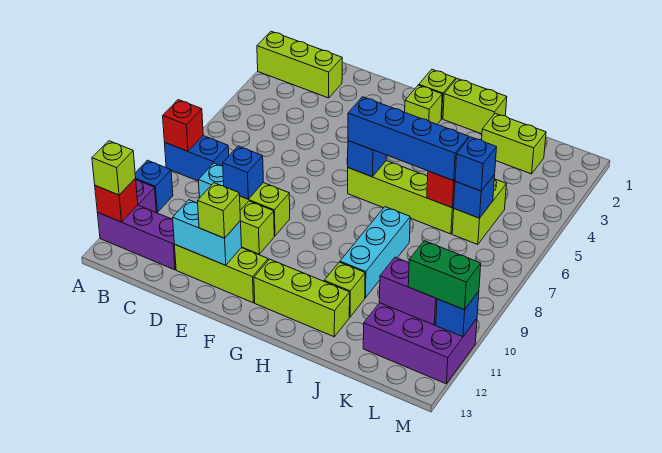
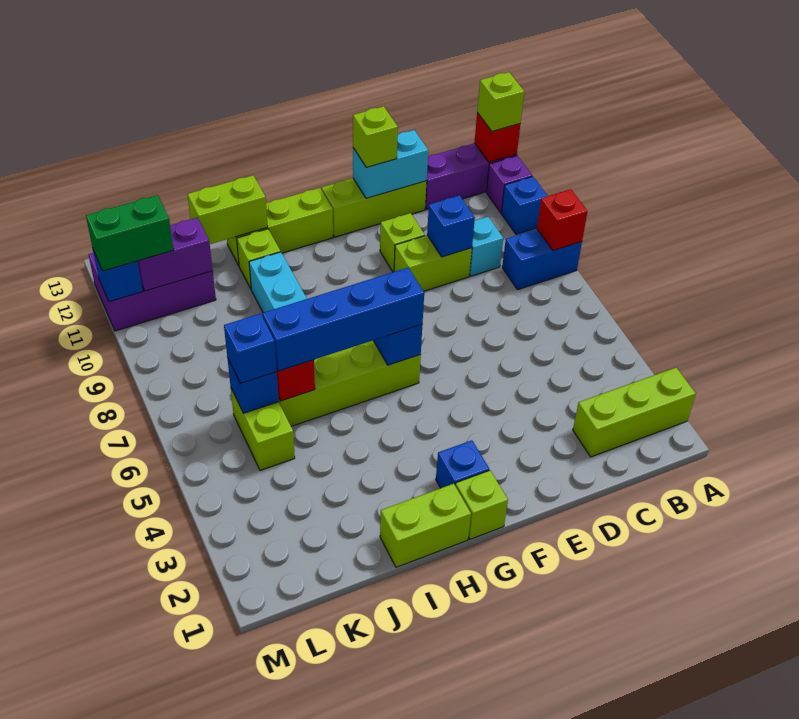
lime 1x1 brick [405,85,442,124] -> blue 1x1 brick [436,440,489,488]
lime 1x2 brick [482,113,546,174] -> lime 1x2 brick moved to [187,175,268,244]

